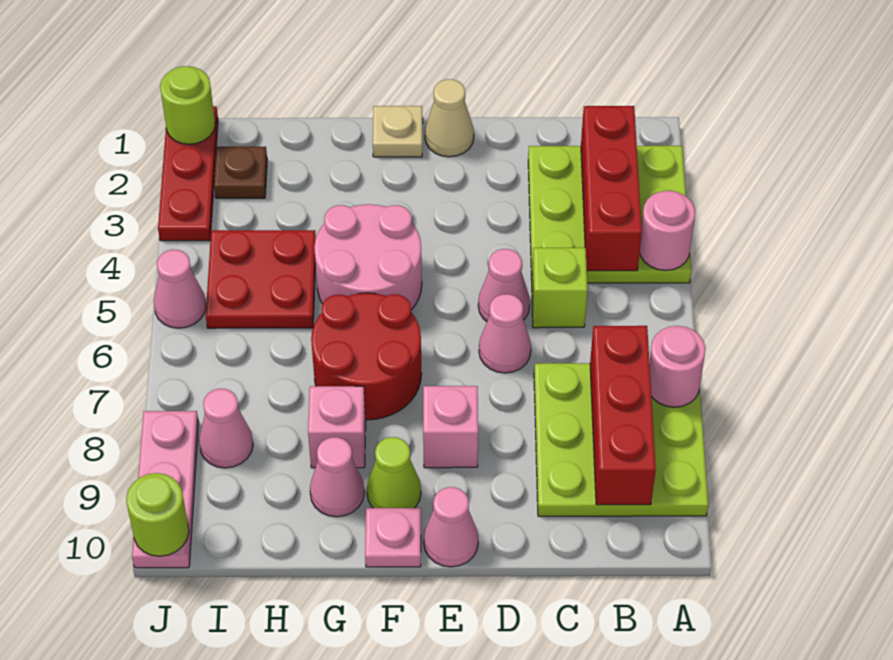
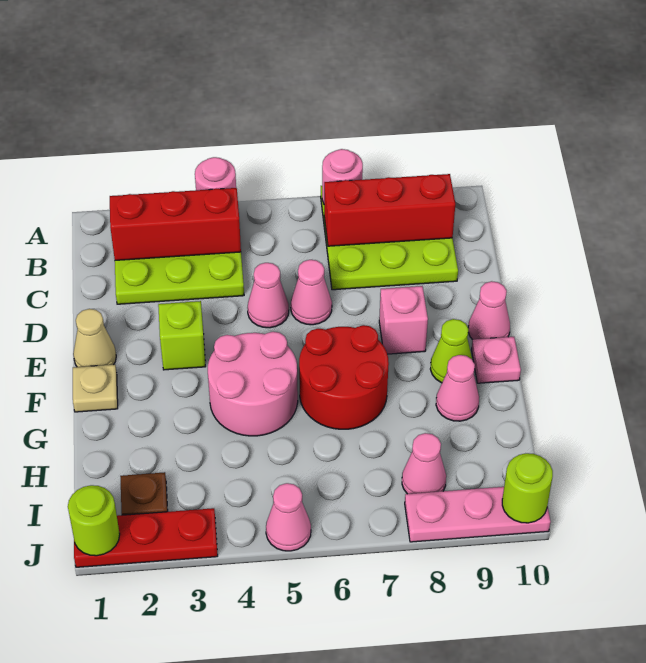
lime 1x1 brick [532,248,587,328] -> lime 1x1 brick moved to [158,301,206,370]
pink 1x1 brick [308,386,366,468] -> none
red 2x2 plate [206,230,316,328] -> none

